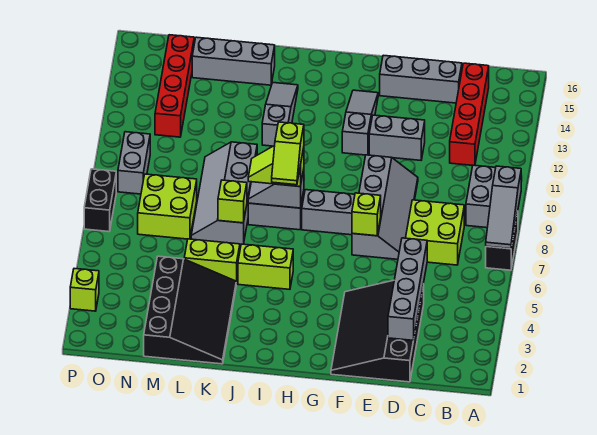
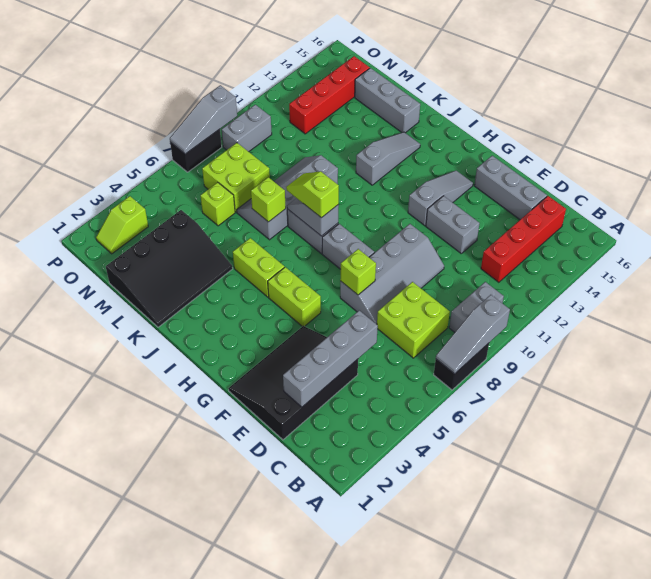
lime 1x2 slope [272,122,304,185] -> lime 1x2 slope moved to [96,196,148,254]
lime 1x2 brick [184,239,240,284] -> lime 1x2 brick moved to [268,267,321,326]
lime 1x1 brick [70,269,99,311] -> lime 1x1 brick moved to [201,182,235,226]
none -> grey 1x3 slope [170,85,237,154]

